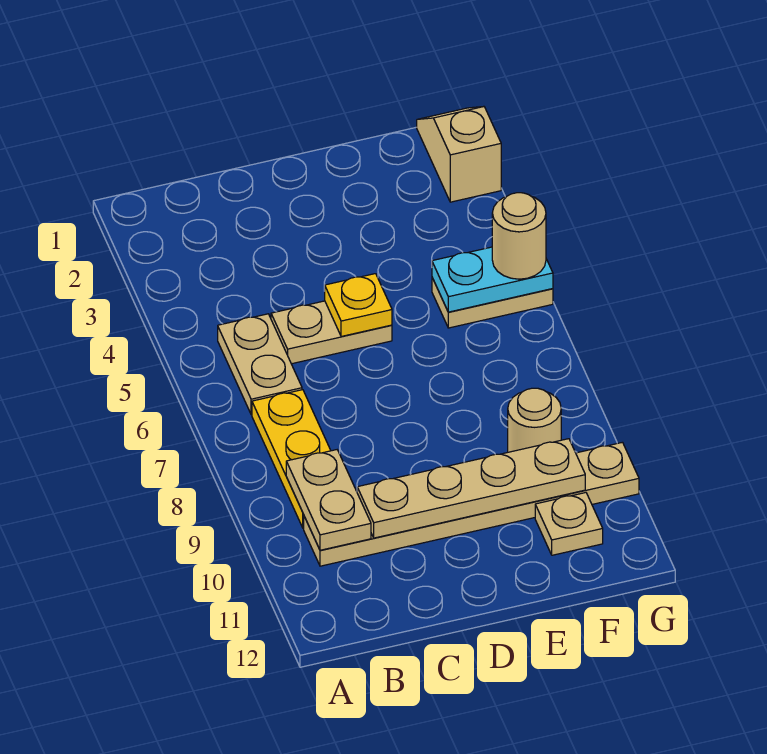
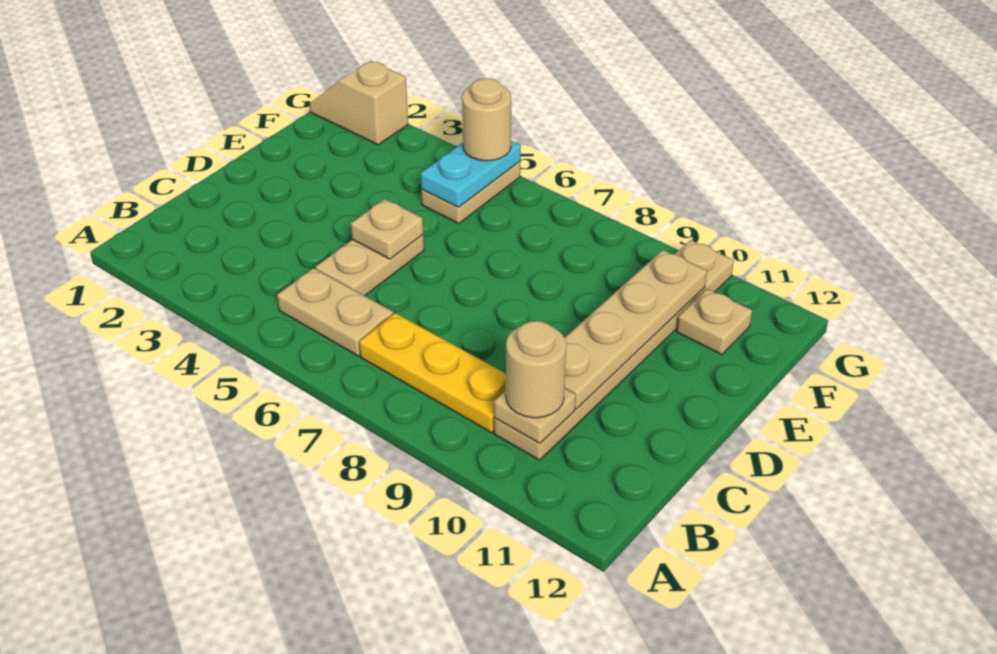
tan 1x2 plate [286,450,371,550] -> tan 1x1 plate [494,388,576,443]
yellow 1x1 plate [325,274,392,336] -> tan 1x1 plate [351,199,423,259]
tan 1x1 round brick [508,388,561,452] -> tan 1x1 round brick moved to [506,321,566,418]

